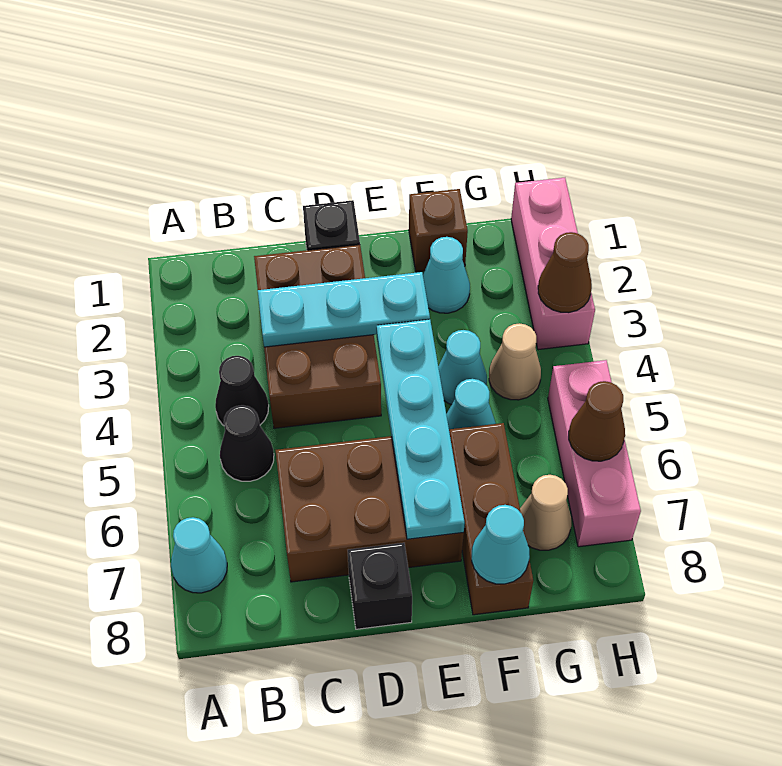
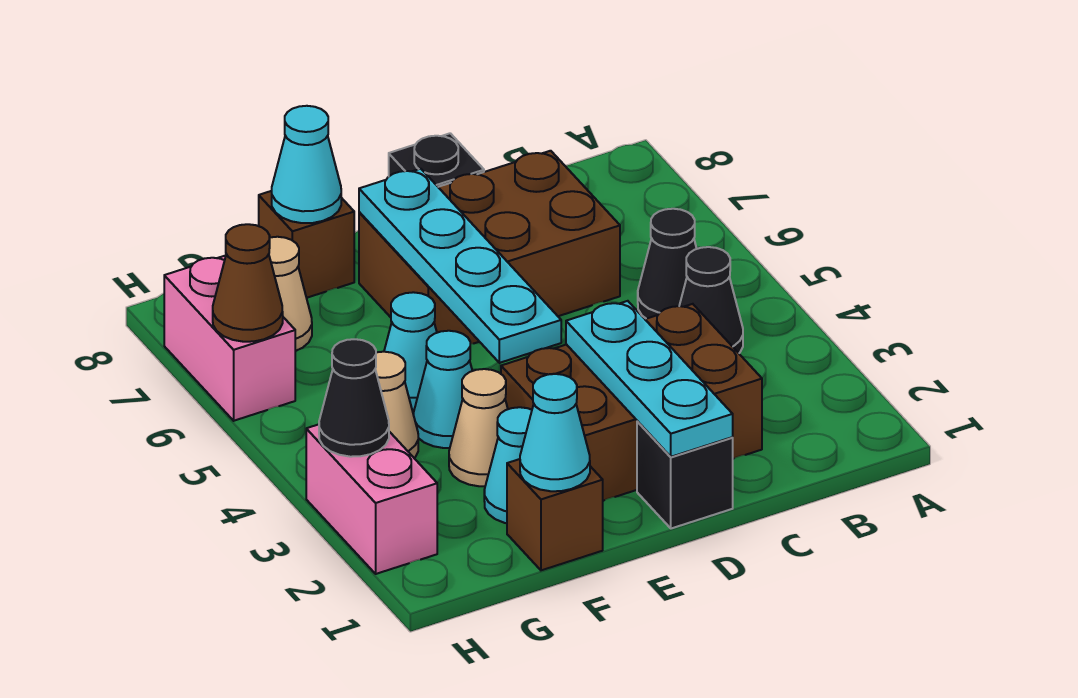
cyan 1x1 cone [171,517,227,593] -> cyan 1x1 cone moved to [520,374,590,491]
brown 2x3 brick [254,245,381,428] -> brown 2x3 brick turned to [501,304,762,501]
cyan 1x3 plate [258,272,430,347] -> cyan 1x3 plate turned to [566,301,733,457]
none -> tan 1x1 cone [449,369,508,486]
brown 1x3 brick [449,423,533,615] -> brown 1x1 brick [259,191,354,298]
pink 1x3 brick [511,178,595,350] -> pink 1x2 brick [306,424,437,574]
brown 1x1 cone [538,232,592,313] -> black 1x1 cone [319,339,389,457]
pink 1x3 brick [548,360,641,547] -> pink 1x2 brick [164,255,295,421]

